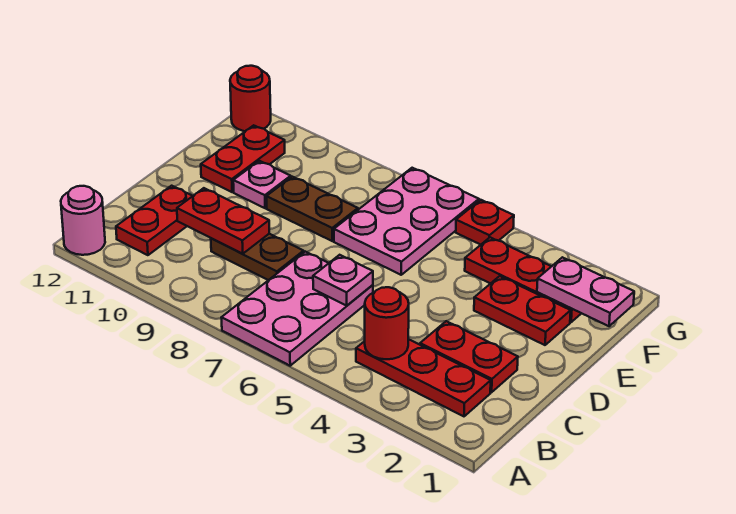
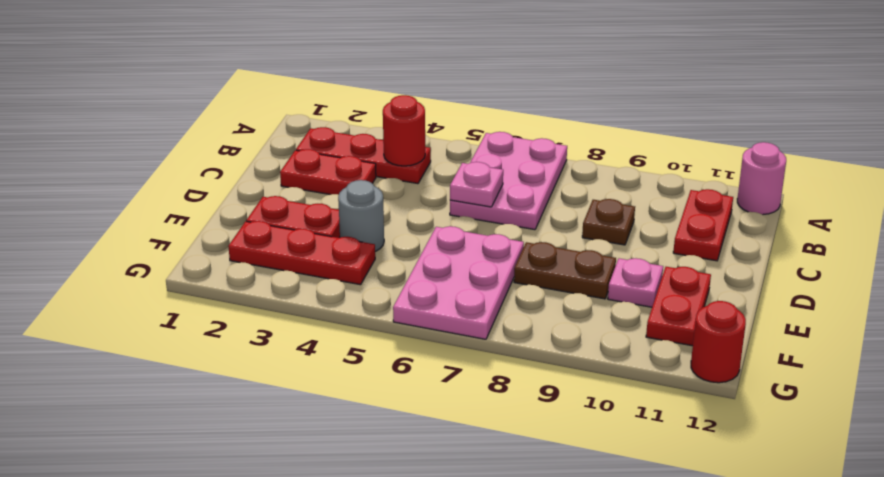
brown 1x2 plate [211,234,304,280] -> brown 1x1 plate [582,199,635,245]
red 1x2 plate [177,188,269,254] -> none
none -> grey 1x1 round brick [338,180,384,252]
pink 1x2 plate [537,257,634,326] -> none
red 1x1 plate [456,200,514,245] -> none

